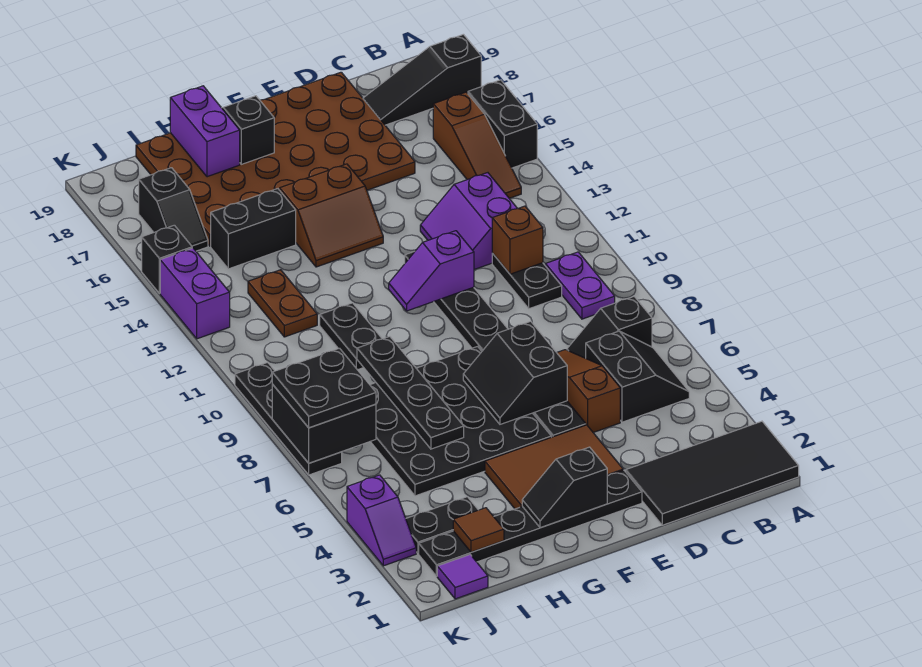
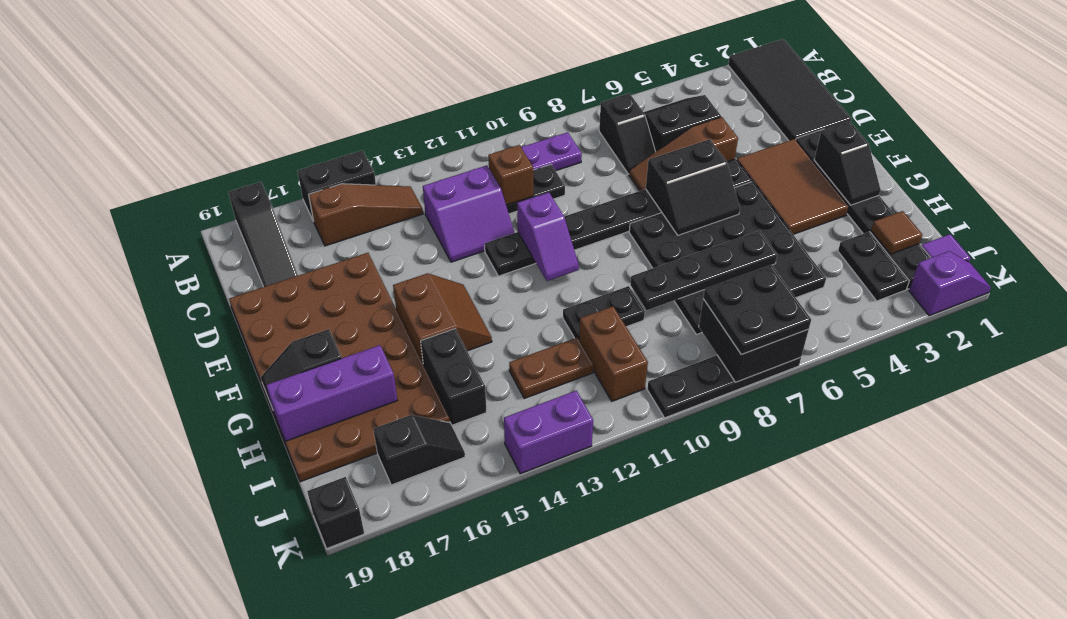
purple 1x2 brick [170,86,240,177] -> purple 1x3 brick [266,345,397,441]
none -> brown 1x2 brick [579,306,648,401]
purple 1x2 slope [347,475,416,566] -> purple 1x2 slope moved to [909,251,991,316]
black 1x1 brick [142,225,192,293] -> black 1x1 brick moved to [307,477,364,548]

